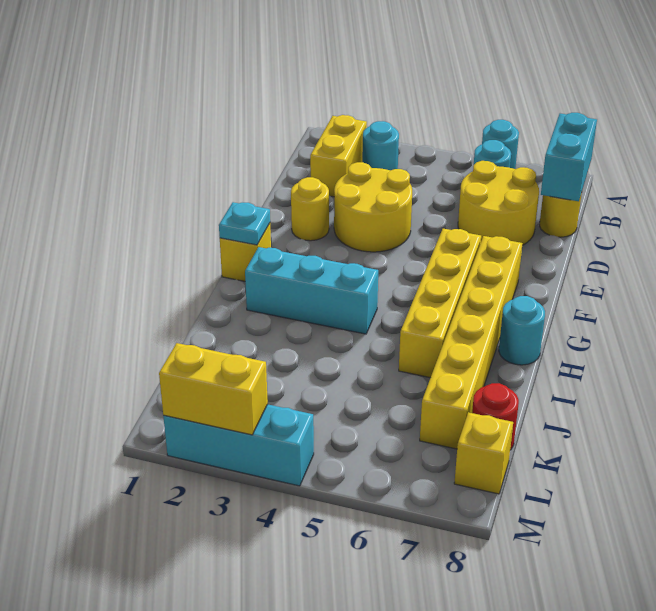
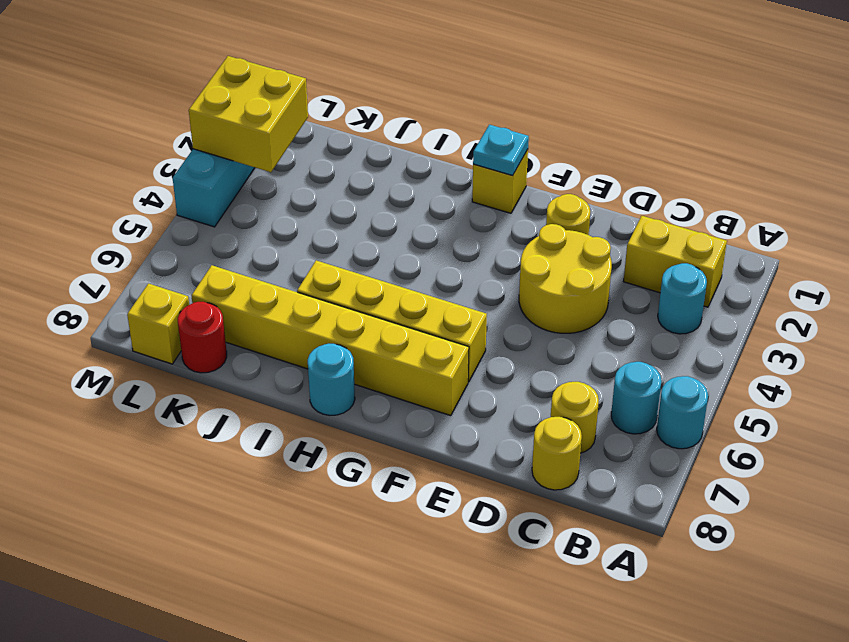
cyan 1x2 brick [541,113,597,201] -> none
yellow 2x2 round brick [458,161,539,245] -> yellow 1x1 round brick [551,382,599,453]
cyan 1x3 brick [245,247,378,334] -> none
yellow 1x2 brick [159,343,268,435] -> yellow 2x2 brick [189,56,308,172]

